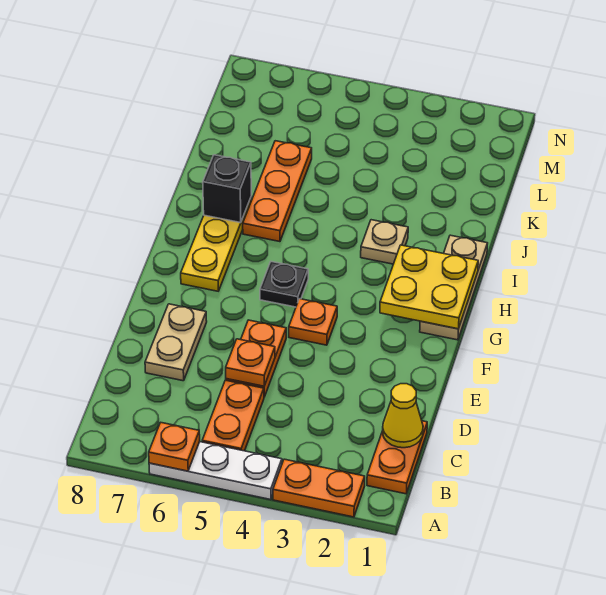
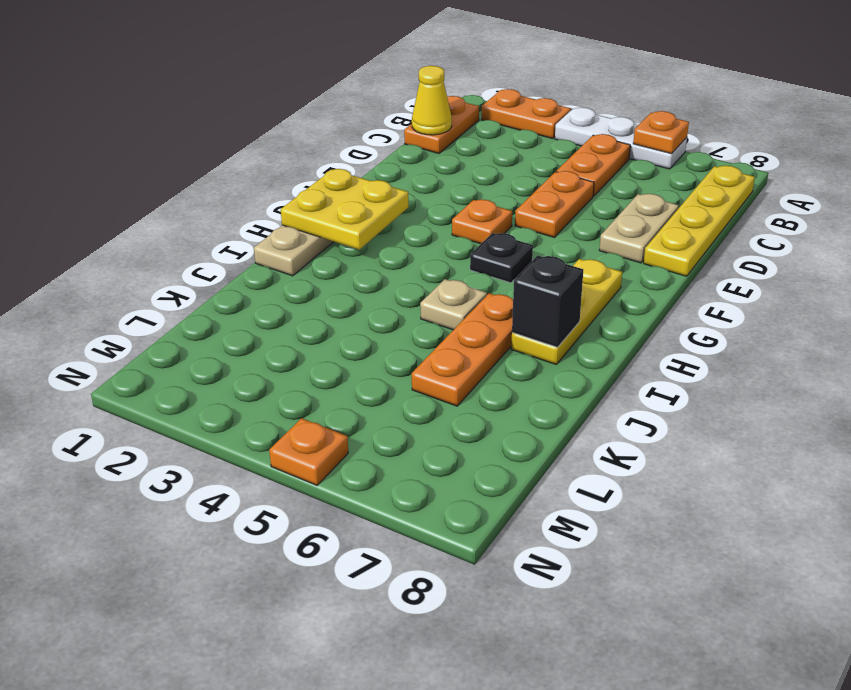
none -> yellow 1x4 plate [644,166,755,276]
orange 1x1 plate [226,339,275,386] -> orange 1x1 plate moved to [269,418,348,485]
tan 1x1 plate [361,220,408,264] -> tan 1x1 plate moved to [420,279,487,330]

